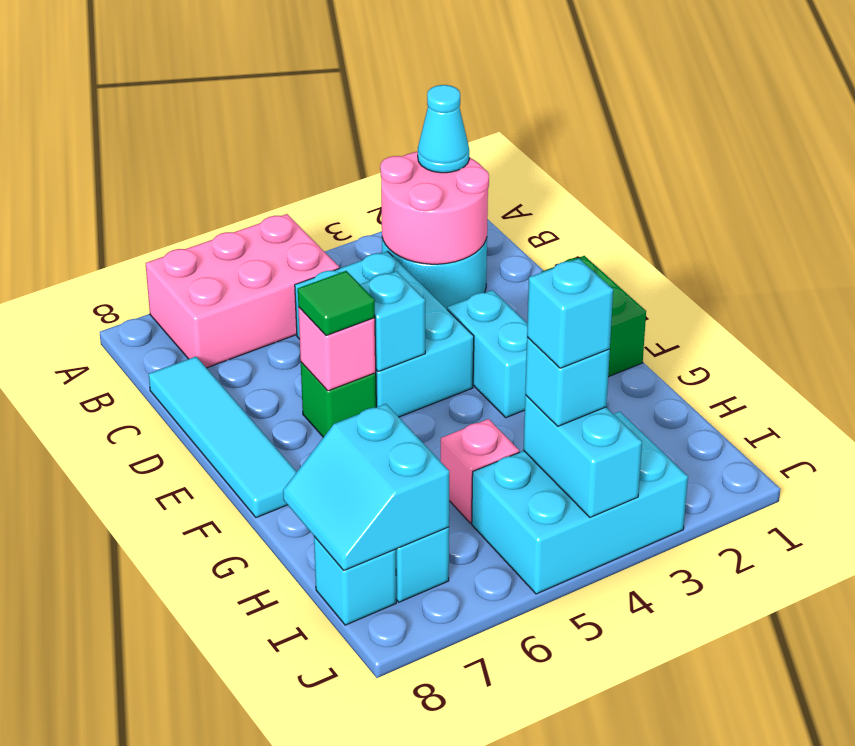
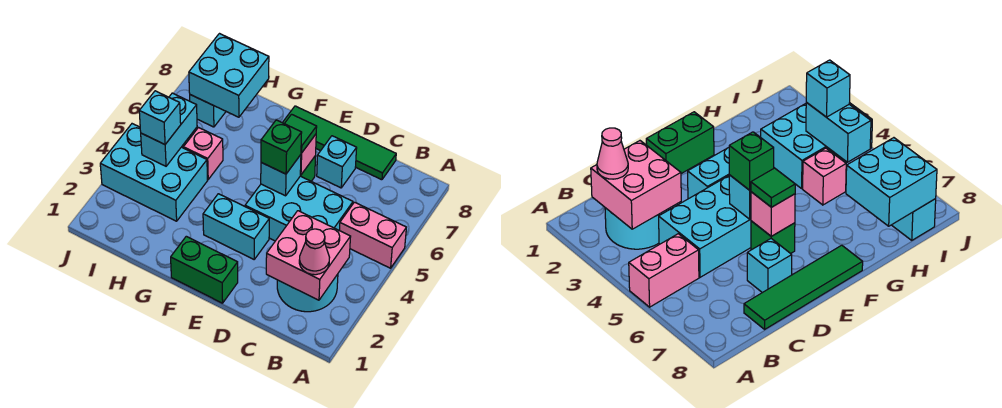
pink 2x3 brick [146,214,339,368] -> pink 1x2 brick [339,202,406,268]
pink 2x2 round brick [380,152,489,264] -> pink 2x2 brick [266,211,351,300]
cyan 1x1 cone [418,85,469,173] -> pink 1x1 cone [299,229,330,275]
cyan 1x4 tile [149,357,296,518] -> green 1x4 tile [282,106,396,180]
none -> green 1x1 brick [261,120,302,174]
cyan 2x2 slope [283,404,449,570] -> cyan 2x2 brick [189,34,269,117]
cyan 2x3 brick [472,412,688,594] -> cyan 2x3 brick turned to [100,124,208,221]
cyan 1x2 brick [523,395,642,517] -> cyan 1x2 brick turned to [141,93,197,166]
cyan 1x1 brick [527,259,613,368] -> cyan 1x1 brick moved to [317,136,357,188]

